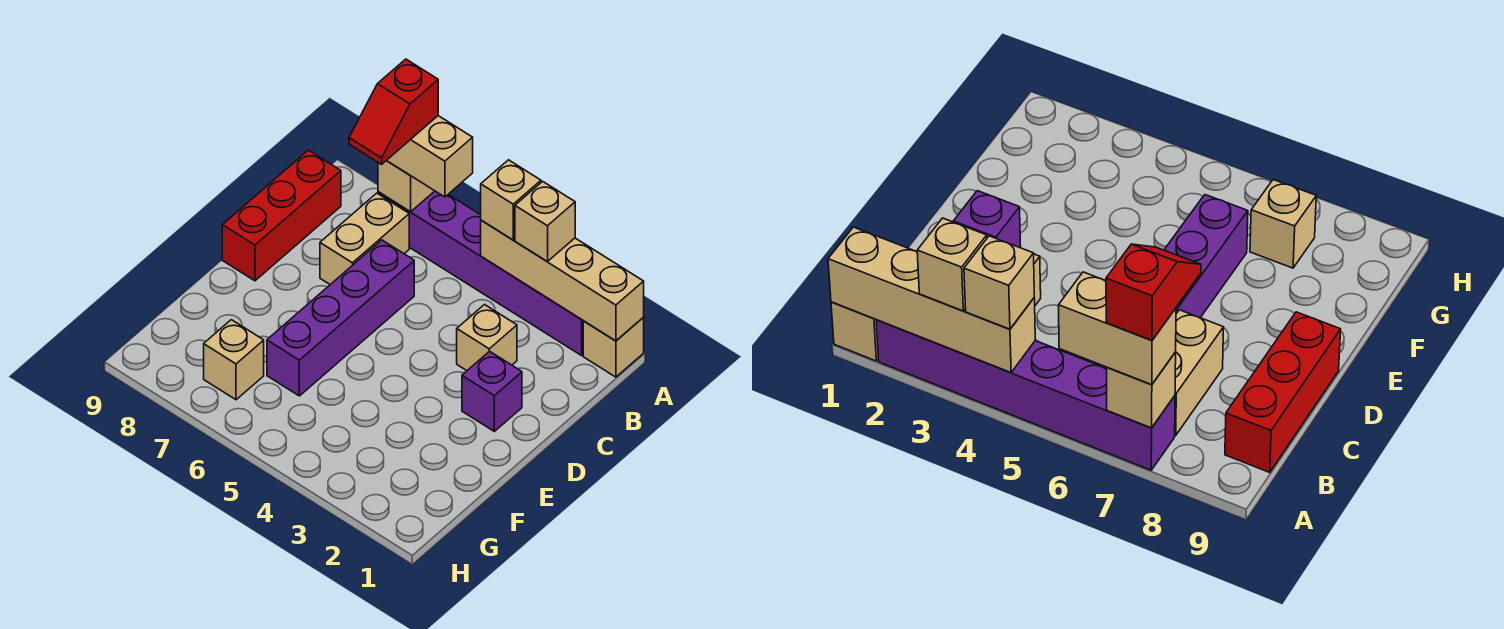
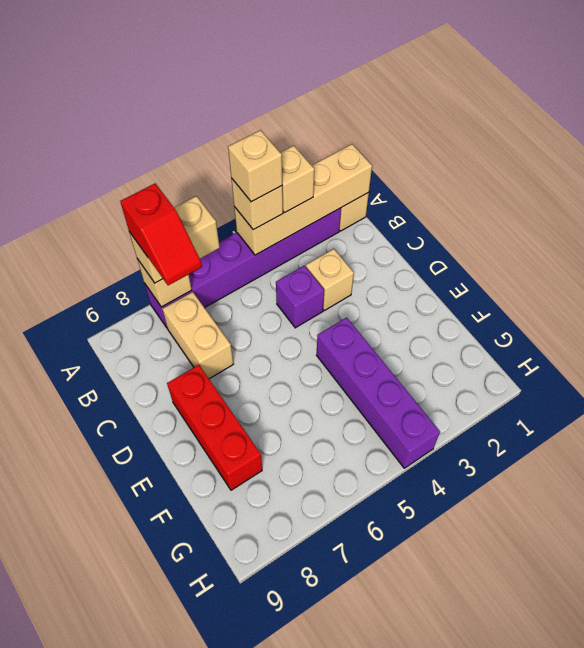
red 1x3 brick [222,150,341,281] -> red 1x3 brick moved to [167,365,262,490]
purple 1x4 brick [267,240,414,396] -> purple 1x4 brick moved to [317,317,440,468]
purple 1x1 brick [462,351,522,431] -> purple 1x1 brick moved to [276,266,324,328]
tan 1x1 brick [204,320,264,400] -> tan 1x1 brick moved to [228,130,282,202]

